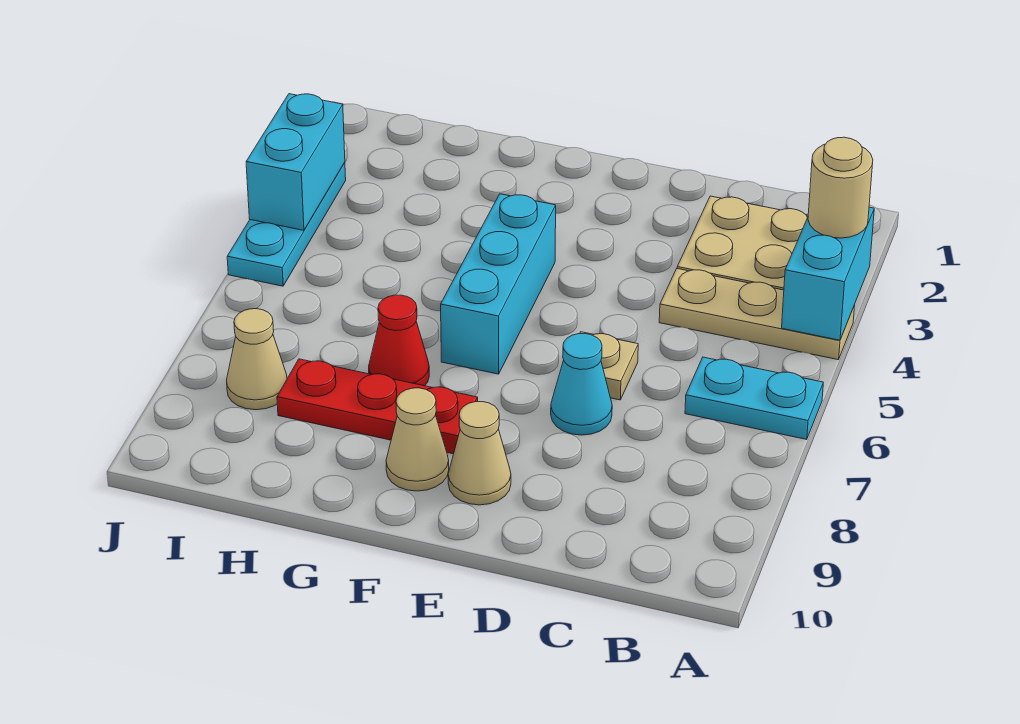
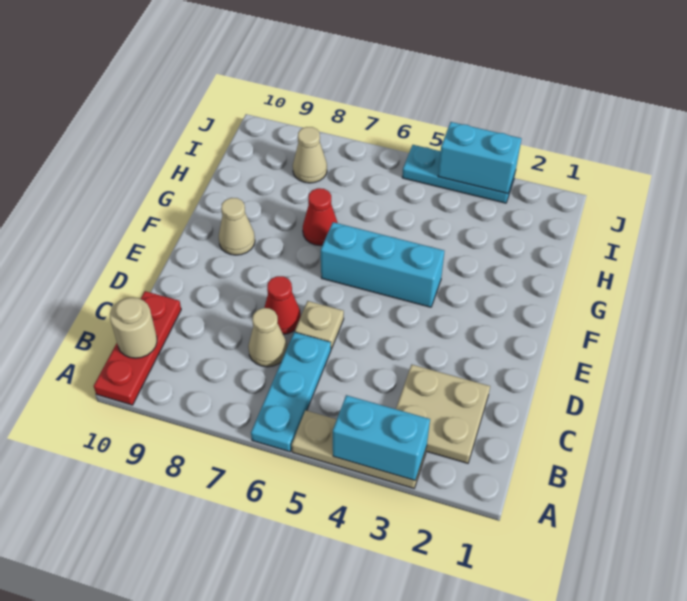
tan 1x1 round brick [808,137,873,238] -> tan 1x1 round brick moved to [110,297,157,358]
tan 1x3 plate [659,269,855,360] -> tan 1x3 plate turned to [292,410,427,488]
cyan 1x2 plate [685,357,823,440] -> cyan 1x3 plate [251,332,331,452]
cyan 1x1 cone [551,334,612,435] -> red 1x1 cone [264,276,301,334]
tan 1x1 cone [448,402,511,505] -> tan 1x1 cone moved to [248,308,287,367]
red 1x3 plate [277,359,478,454] -> red 1x3 plate moved to [94,291,181,405]

